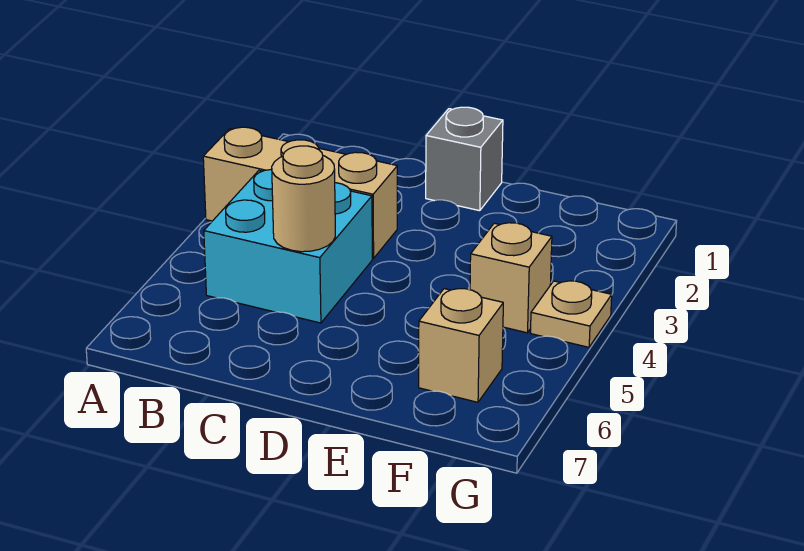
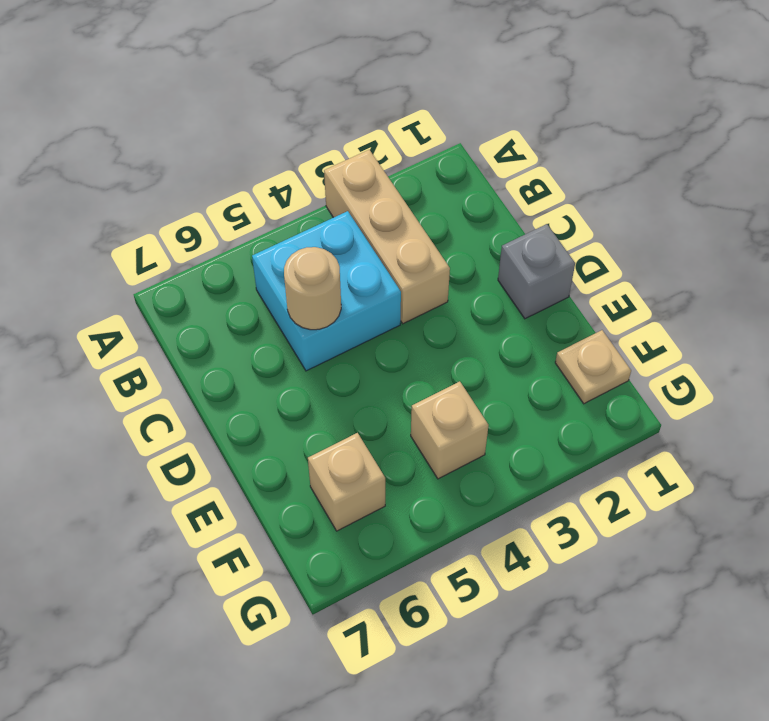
tan 1x1 plate [531,281,612,347] -> tan 1x1 plate moved to [555,330,631,404]

